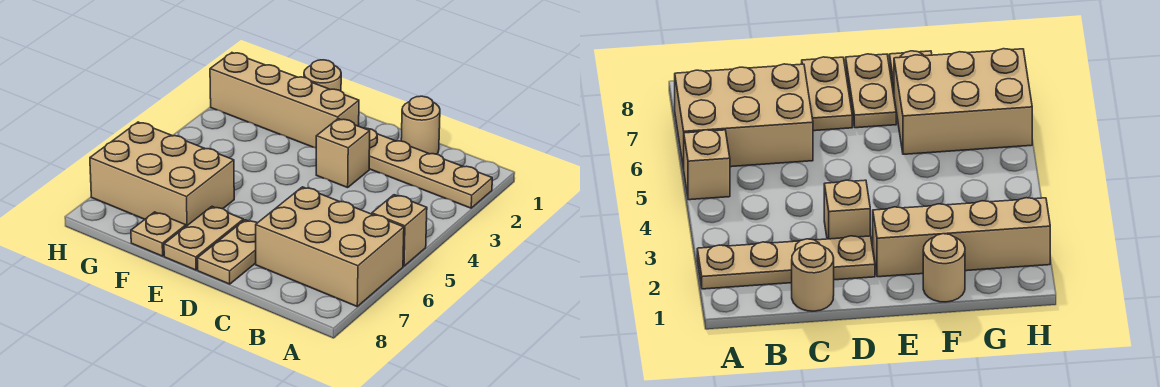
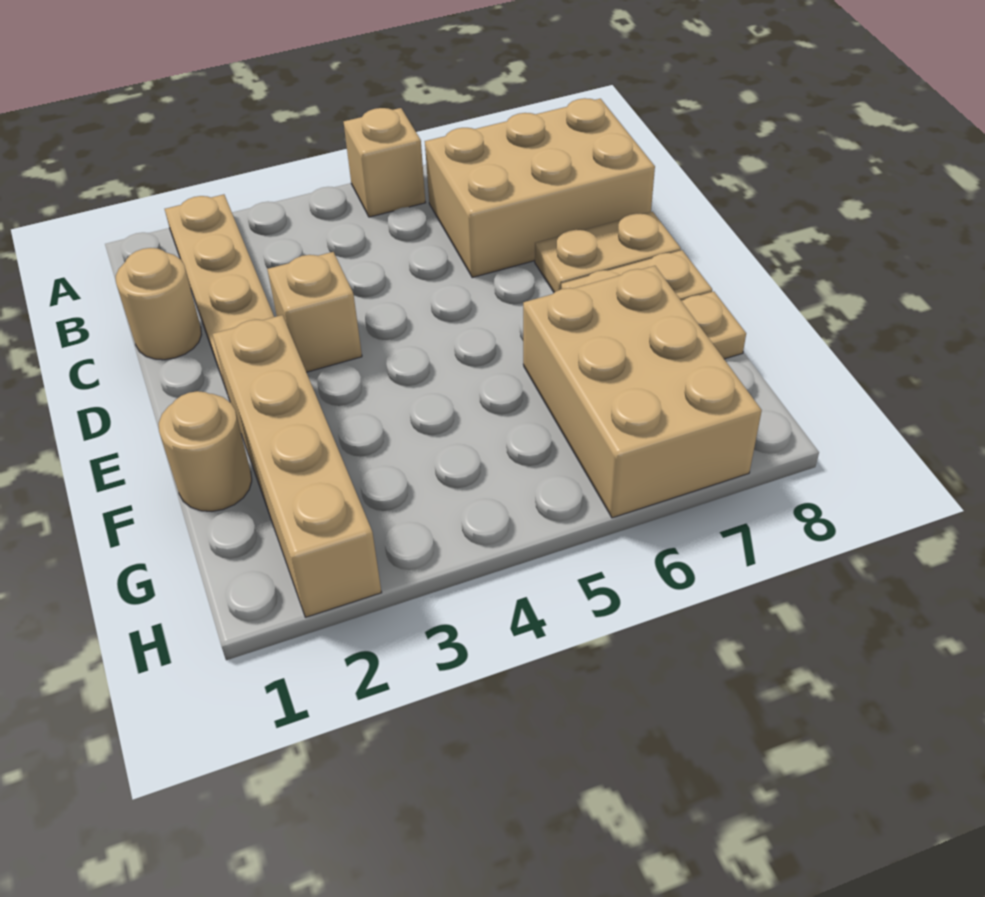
tan 2x3 brick [256,187,404,306] -> tan 2x3 brick turned to [425,98,655,277]

